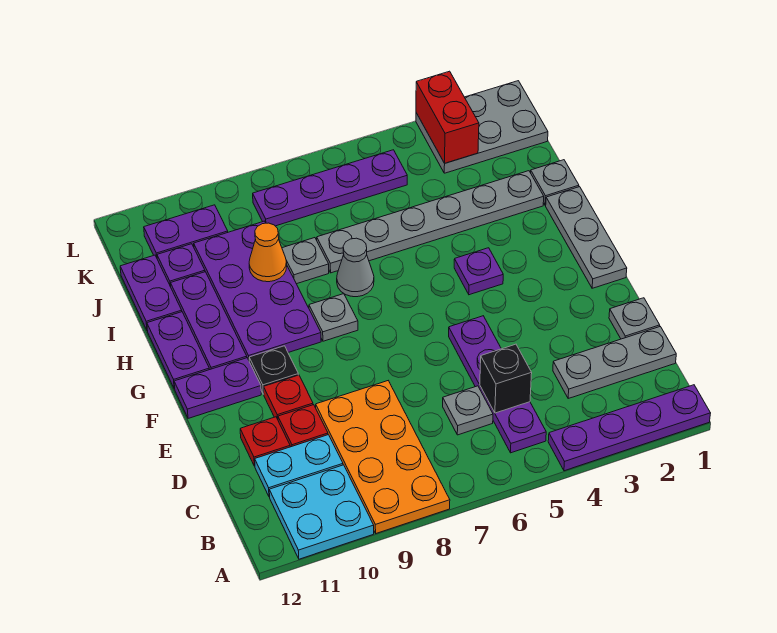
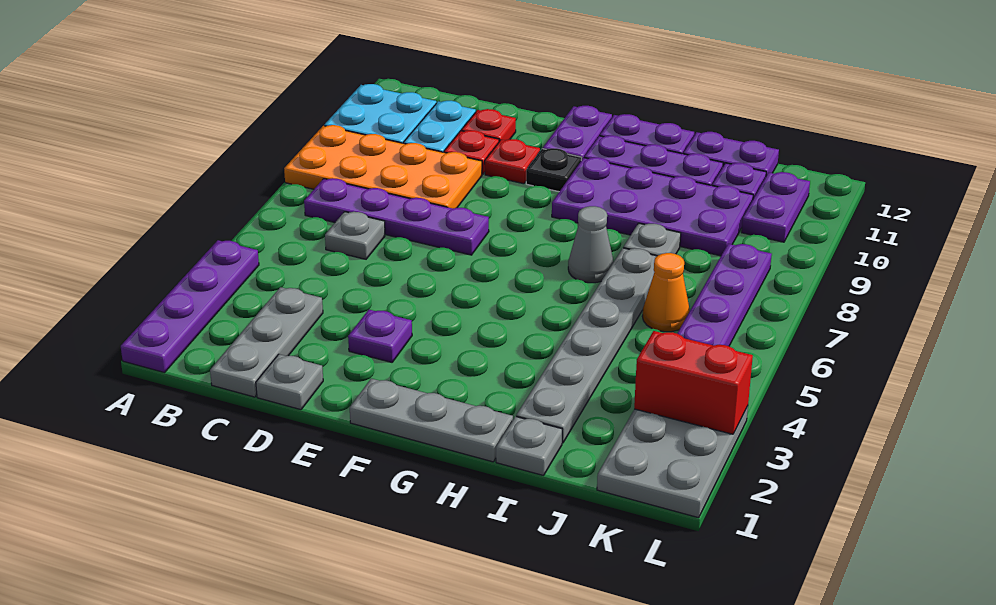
purple 1x4 plate [449,316,546,453] -> purple 1x4 plate moved to [304,178,489,255]
black 1x1 brick [480,344,532,413] -> none
purple 1x1 plate [454,248,503,295] -> purple 1x1 plate moved to [348,310,412,362]
grey 1x1 plate [309,294,358,341] -> none
orange 1x1 cone [249,223,287,282] -> orange 1x1 cone moved to [642,253,690,332]

